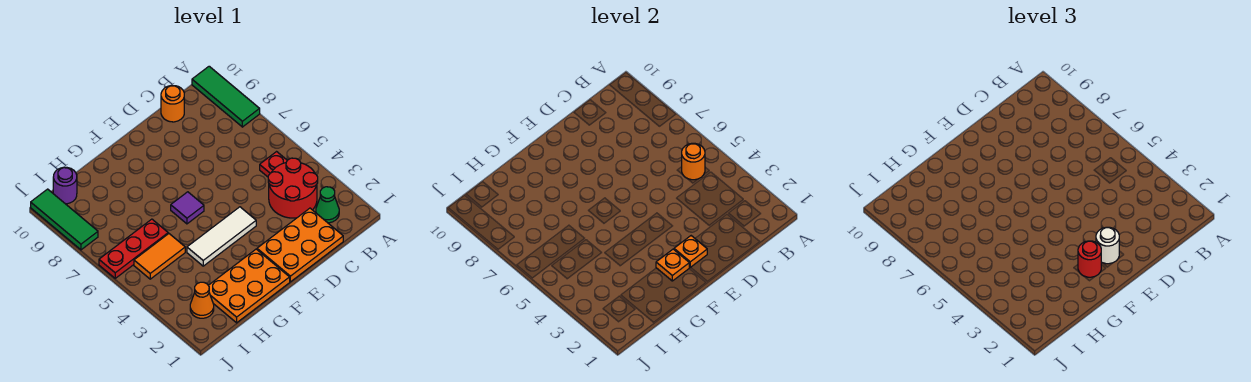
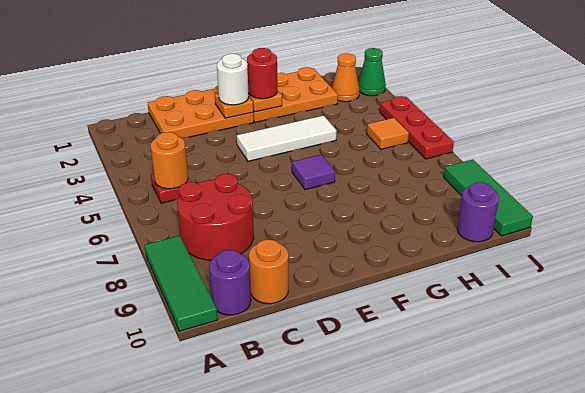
green 1x1 cone [316,187,339,223] -> green 1x1 cone moved to [358,48,386,96]
red 2x2 round brick [268,158,318,218] -> red 2x2 round brick moved to [177,174,254,260]
none -> purple 1x1 round brick [209,250,251,315]
orange 1x2 tile [134,234,185,279] -> orange 1x1 tile [367,118,409,149]
red 1x3 plate [99,219,168,278] -> red 1x3 plate turned to [380,96,454,159]

